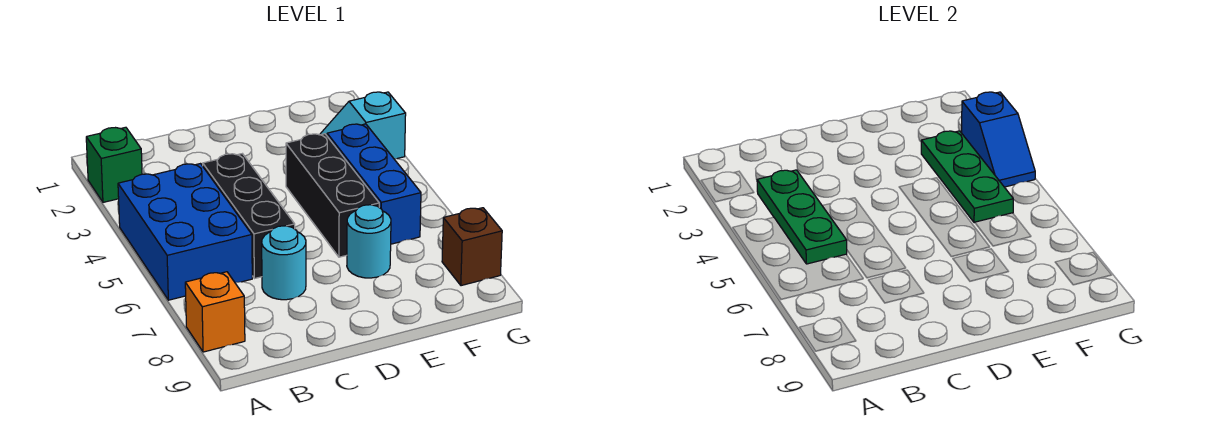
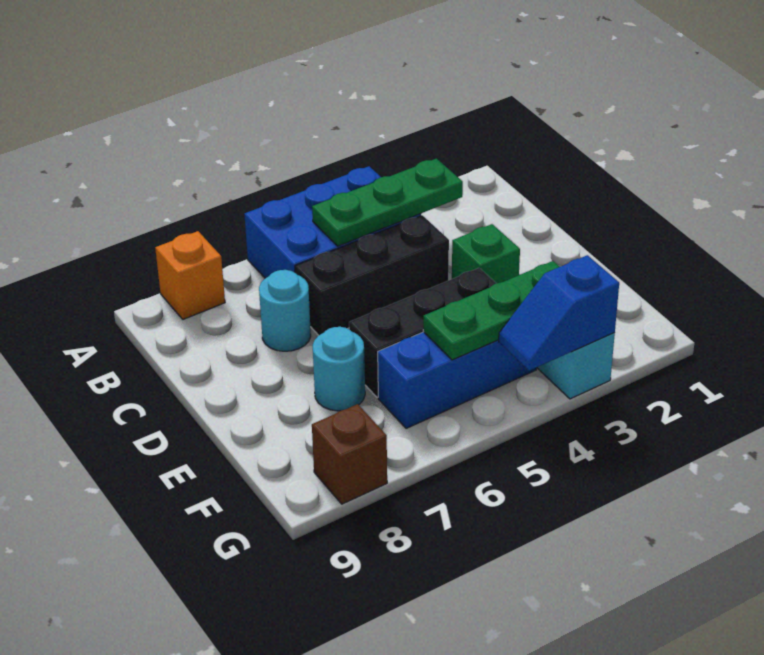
green 1x1 brick [86,127,142,202] -> green 1x1 brick moved to [452,224,520,283]

